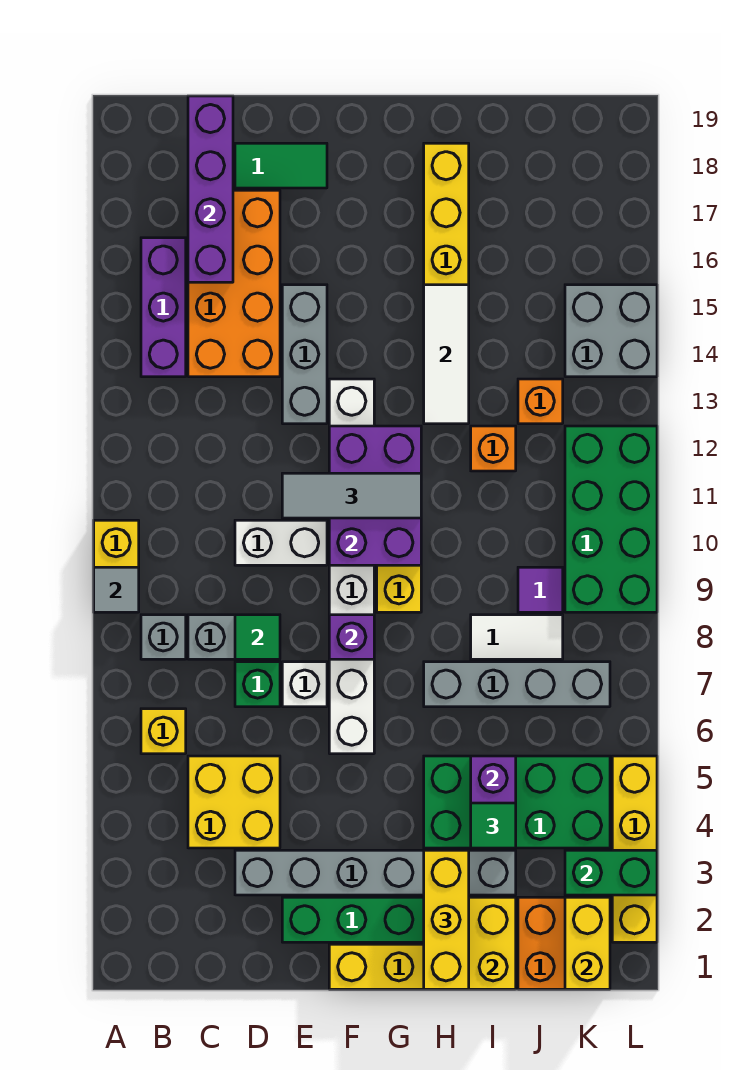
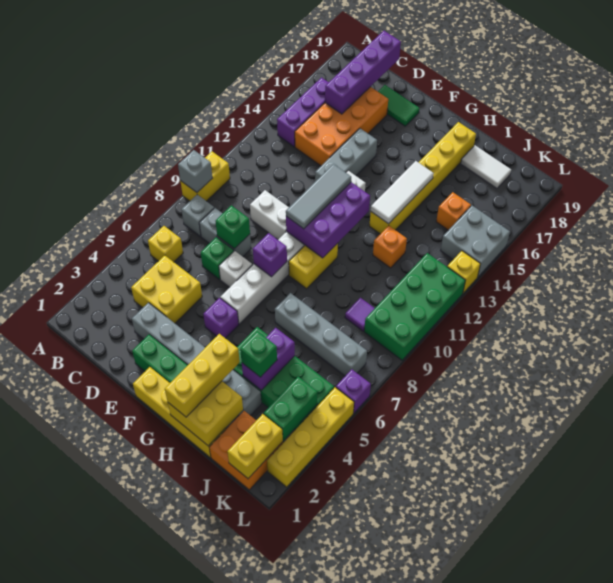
grey 1x1 tile [94,567,139,612] -> grey 1x1 brick [178,150,212,192]
green 1x1 tile [235,615,280,659] -> green 1x1 brick [216,205,250,249]
grey 1x3 tile [282,473,421,518] -> grey 1x3 tile turned to [286,164,351,229]
none -> purple 1x1 brick [203,298,239,338]
green 1x1 tile [471,803,516,848] -> green 1x1 brick [240,331,277,377]
white 1x2 tile [471,615,563,659] -> white 1x2 tile moved to [461,145,511,188]
orange 1x1 brick [518,379,563,424] -> orange 1x1 brick moved to [436,192,471,230]
green 1x2 brick [565,850,657,895] -> green 1x2 brick turned to [264,377,318,440]
none -> purple 1x1 brick [336,369,371,413]
none -> yellow 1x1 brick [447,251,480,293]

